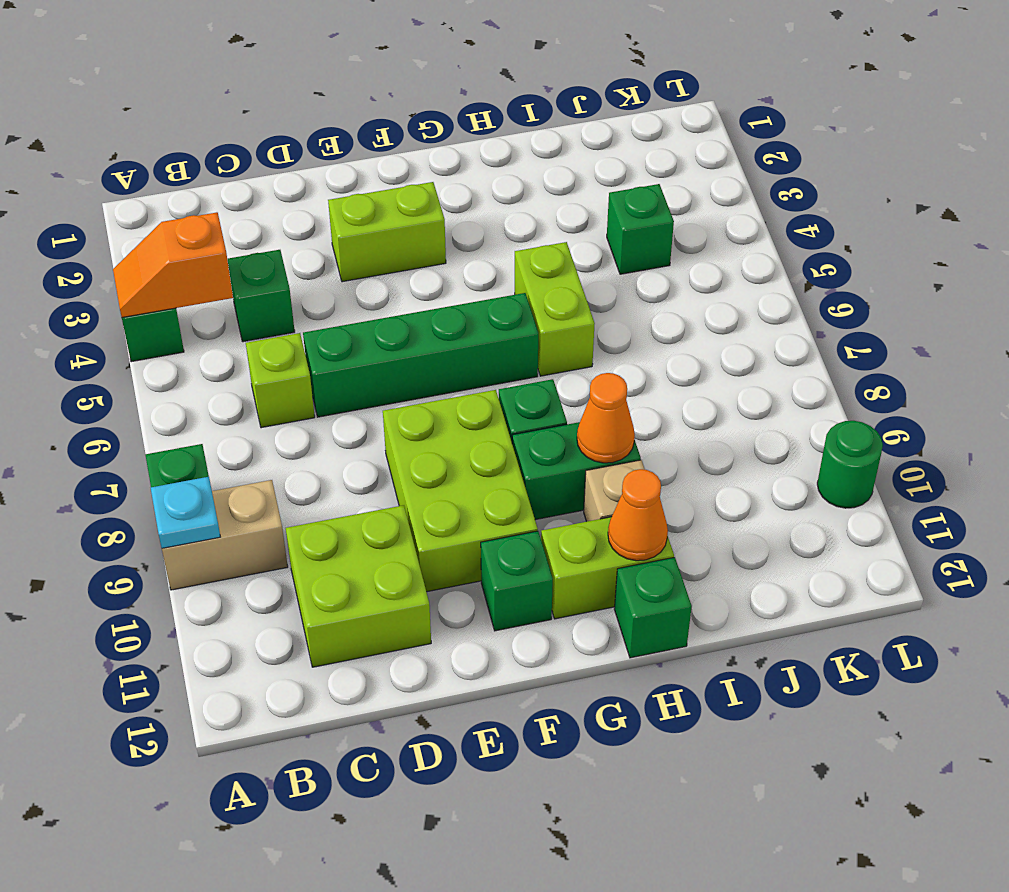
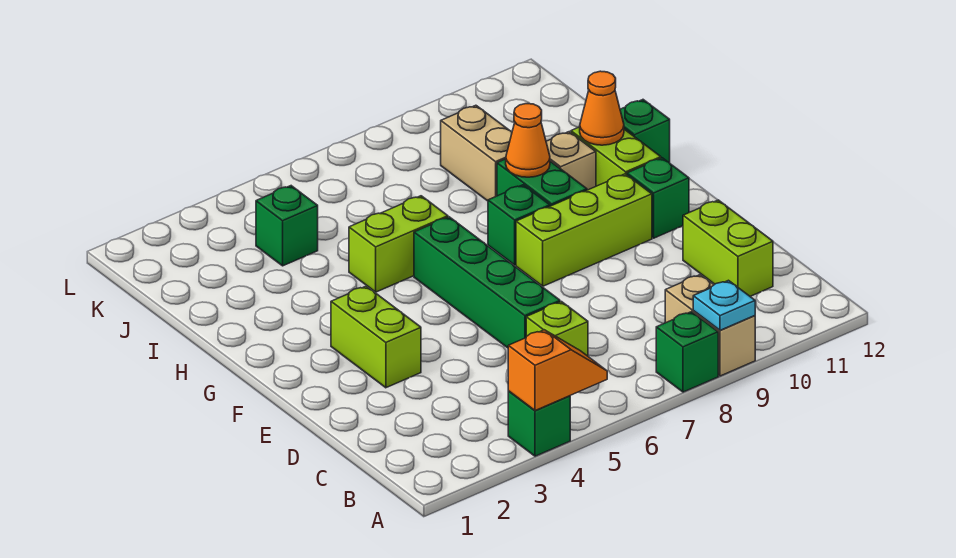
orange 1x2 slope [113,212,233,317] -> orange 1x2 slope turned to [508,330,607,411]
green 1x1 brick [227,250,295,342] -> none
lime 2x2 brick [286,505,431,667] -> lime 1x2 brick [683,200,773,296]
lime 2x3 brick [383,390,538,592] -> lime 1x3 brick [516,174,652,286]
none -> tan 1x2 brick [441,105,512,201]
green 1x1 round brick [817,421,883,508] -> none

